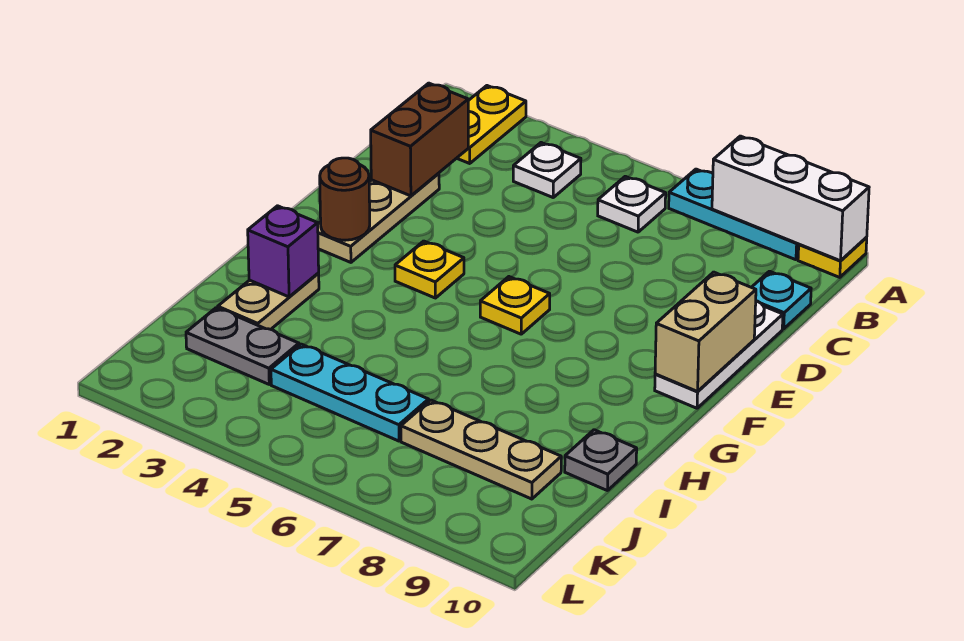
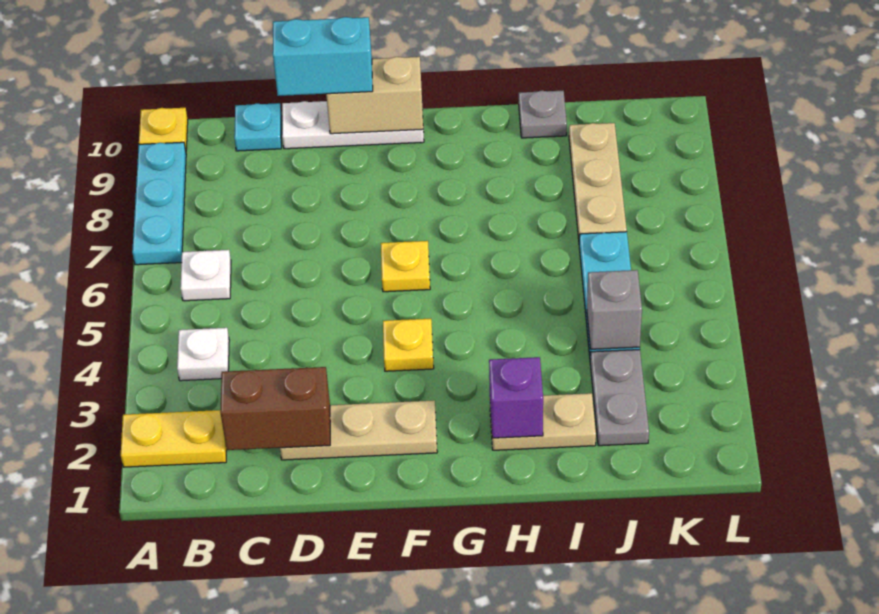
white 1x3 brick [712,136,869,261] -> none
none -> cyan 1x2 brick [273,17,373,96]
brown 1x1 round brick [320,158,370,240] -> none
none -> grey 1x1 brick [587,270,642,349]

